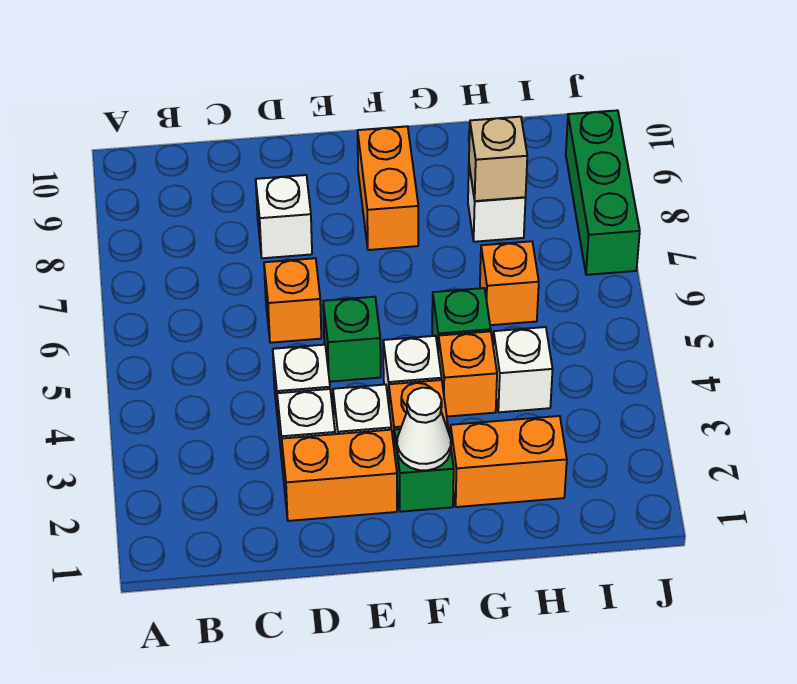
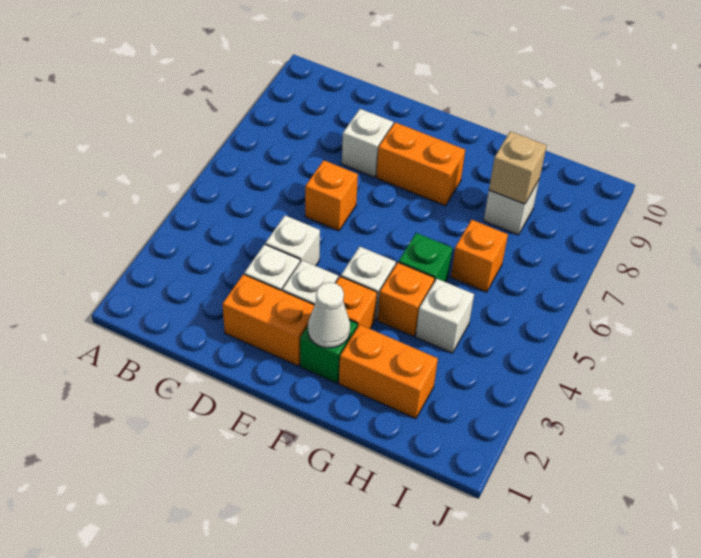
green 1x1 brick [323,297,381,382] -> none
orange 1x2 brick [358,126,418,250] -> orange 1x2 brick turned to [376,122,465,206]
green 1x3 brick [566,110,640,275] -> none

